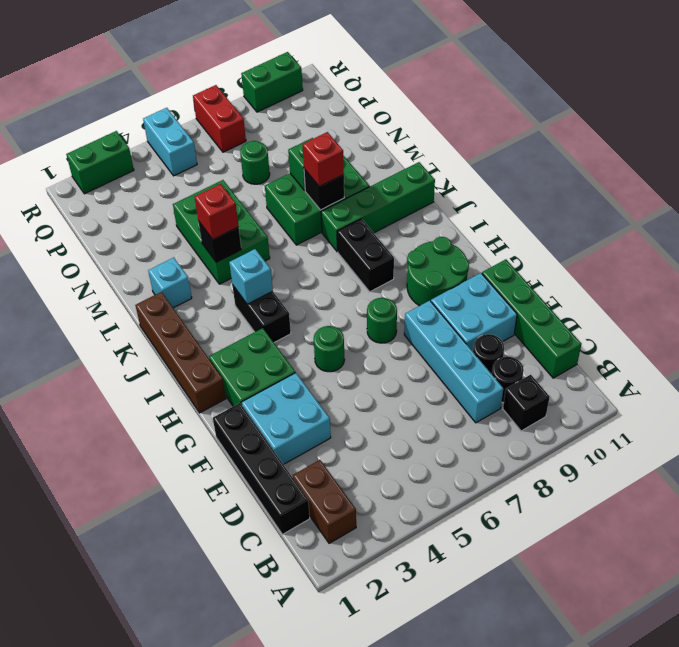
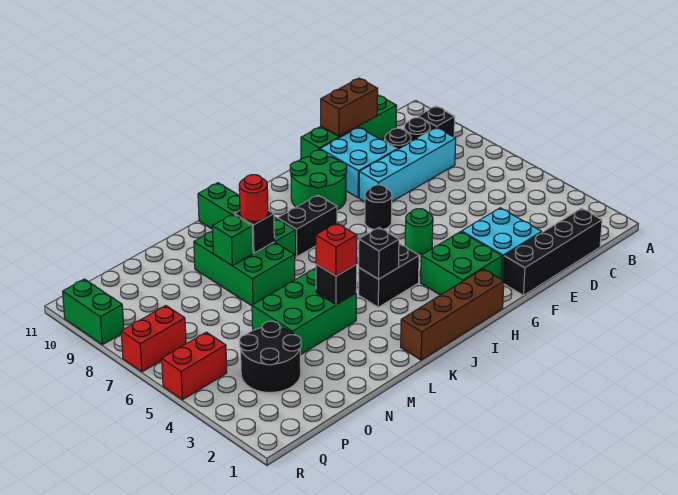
brown 1x2 brick [293,460,356,543] -> brown 1x2 brick moved to [321,78,378,137]
green 1x1 round brick [367,298,397,343] -> black 1x1 round brick [365,185,392,230]
cyan 1x1 brick [229,249,273,304] -> black 1x1 brick [359,227,399,279]
cyan 1x1 brick [148,258,192,308] -> none
red 1x1 brick [303,132,344,187] -> red 1x1 round brick [239,175,268,221]
none -> black 2x2 round brick [240,321,301,393]
green 1x1 round brick [240,141,270,184] -> none
cyan 1x2 brick [143,108,197,176] -> red 1x2 brick [162,332,227,400]
green 1x2 brick [66,131,134,194] -> none

